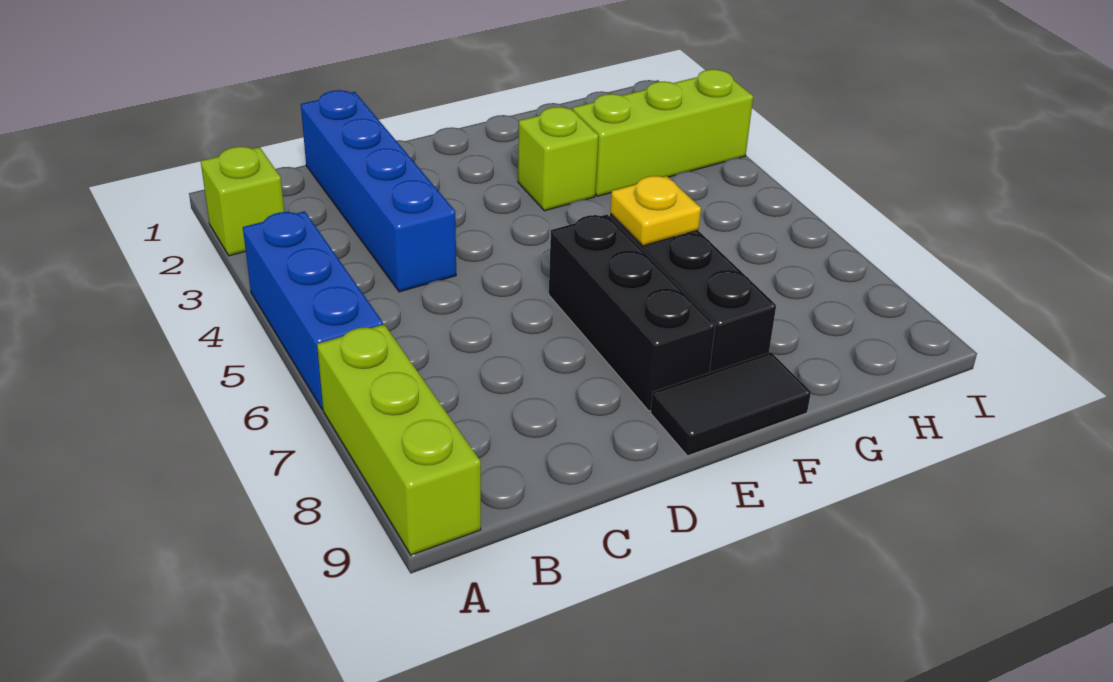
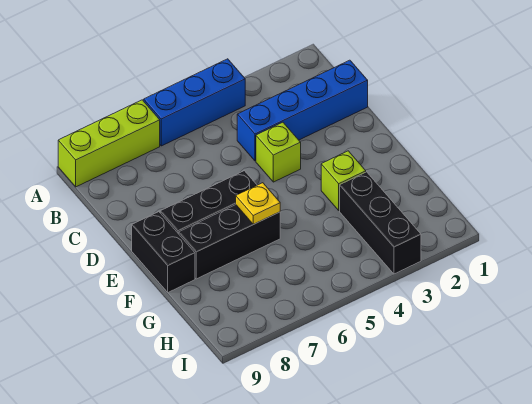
lime 1x1 brick [201,147,284,256] -> lime 1x1 brick moved to [256,122,301,182]
black 1x2 tile [651,352,811,456] -> black 1x2 brick [132,212,195,292]
lime 1x3 brick [573,69,753,196] -> black 1x3 brick [340,172,421,274]

